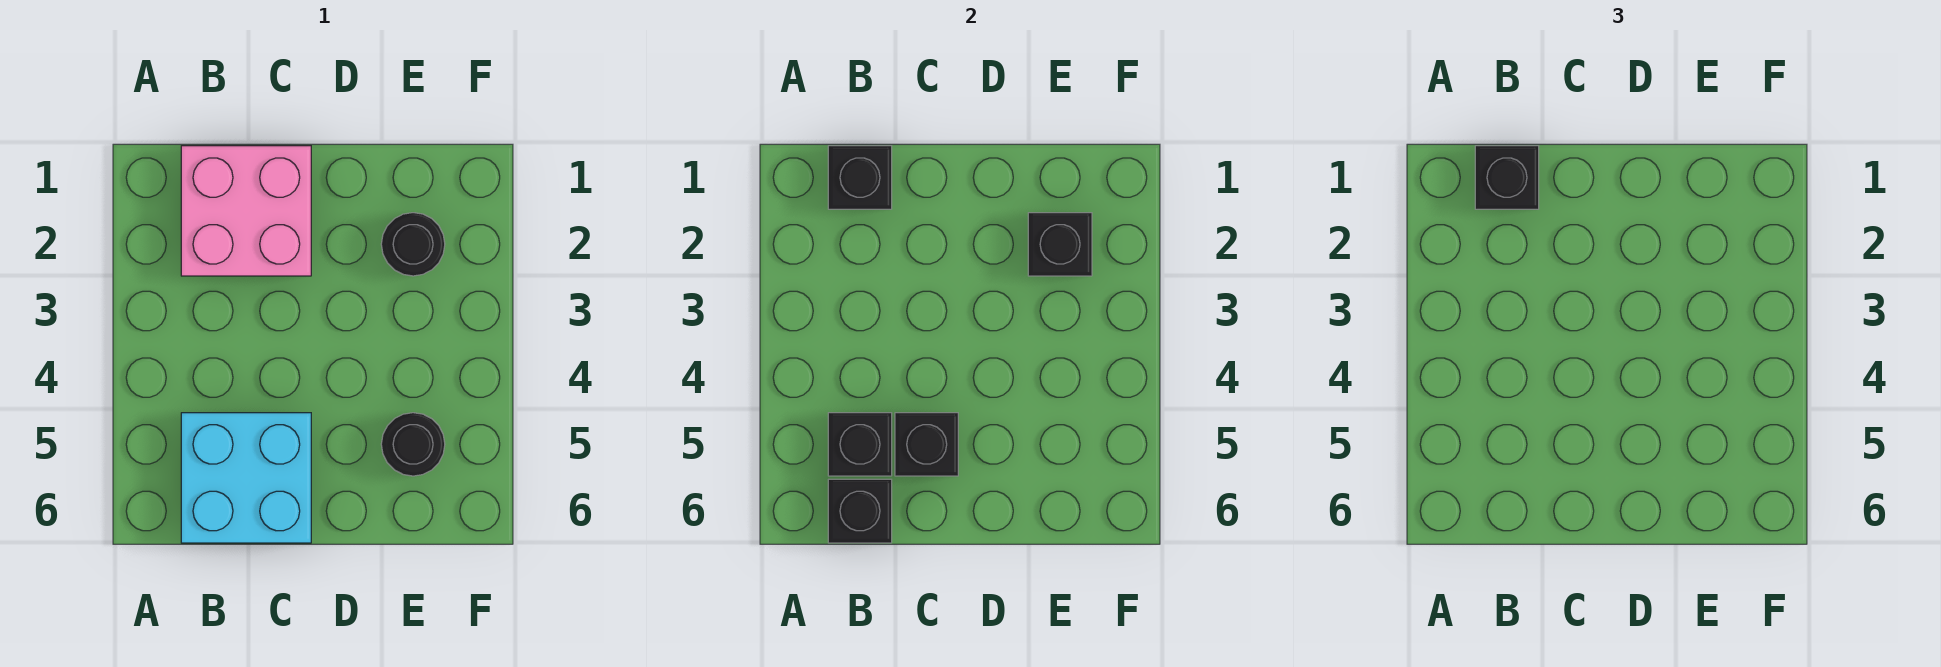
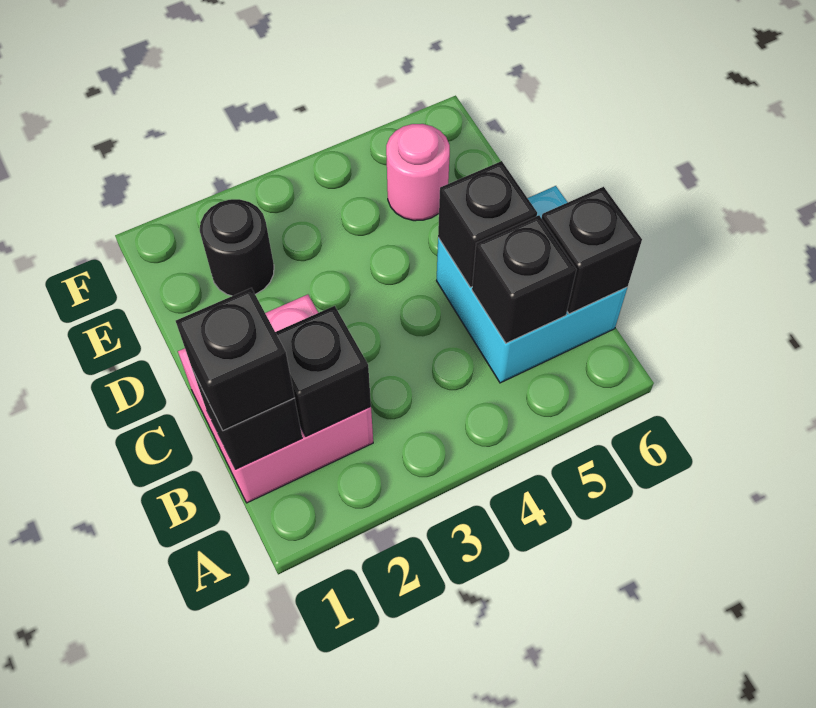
black 1x1 brick [1028,213,1092,276] -> black 1x1 brick moved to [275,306,371,437]
black 1x1 round brick [381,413,445,476] -> pink 1x1 round brick [386,124,450,221]

